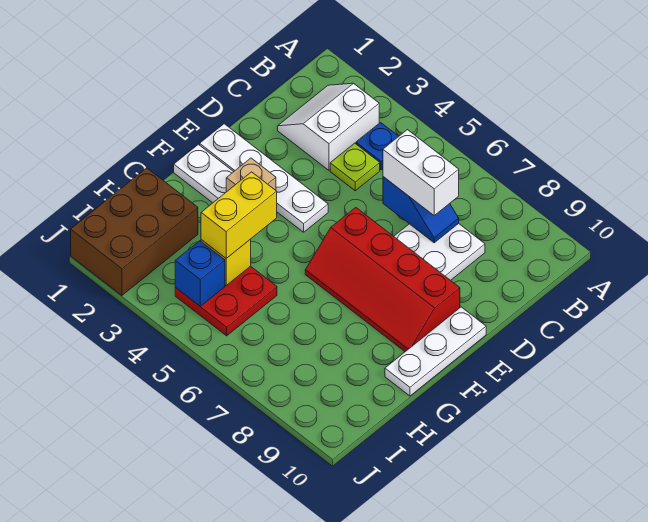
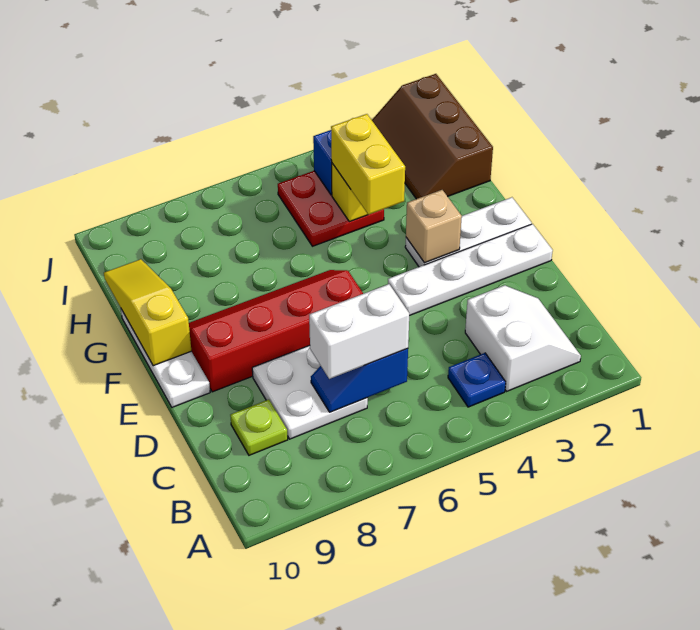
lime 1x1 plate [330,143,380,191] -> lime 1x1 plate moved to [230,400,288,455]
none -> yellow 1x3 slope [104,259,191,366]
brown 2x3 brick [71,168,198,295] -> brown 2x3 slope [372,74,493,199]

